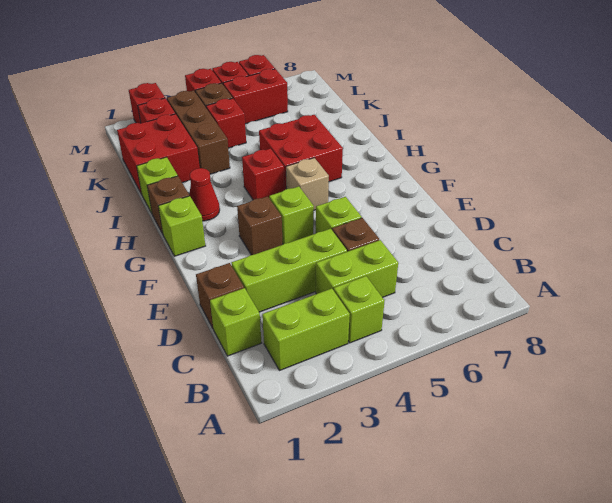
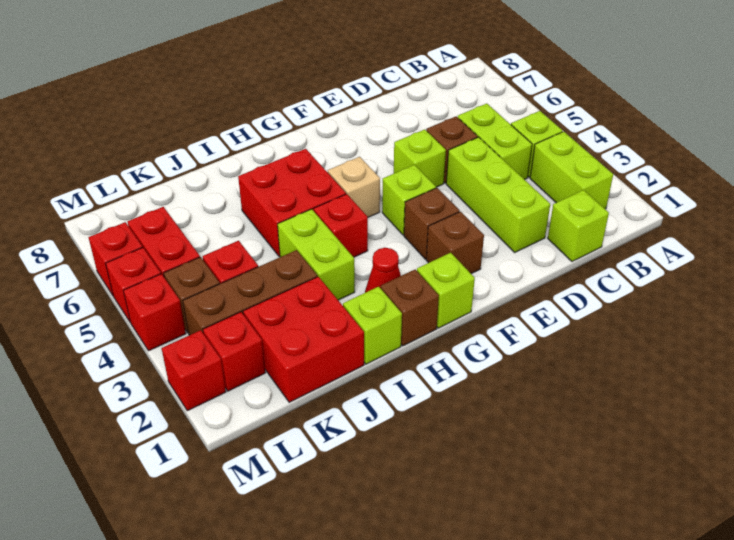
brown 1x1 brick [196,263,244,328] -> brown 1x1 brick moved to [426,212,484,274]
none -> lime 1x2 brick [278,209,355,300]

